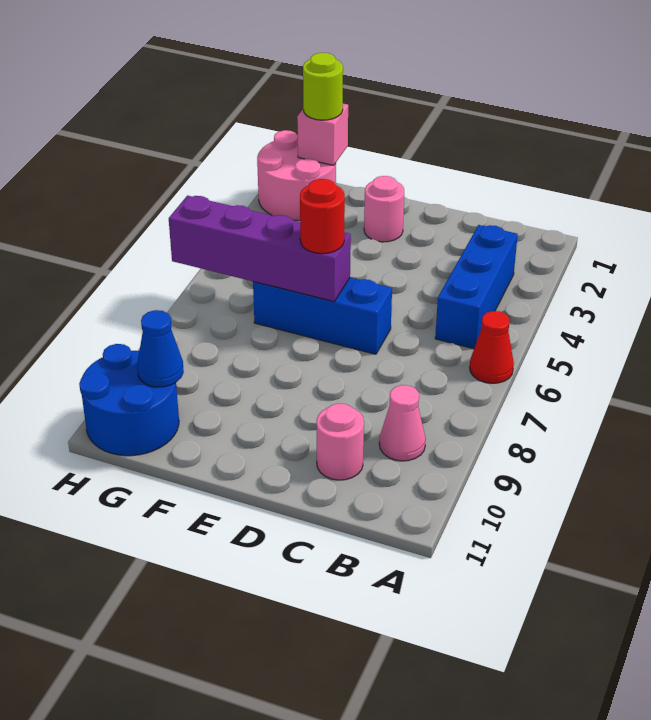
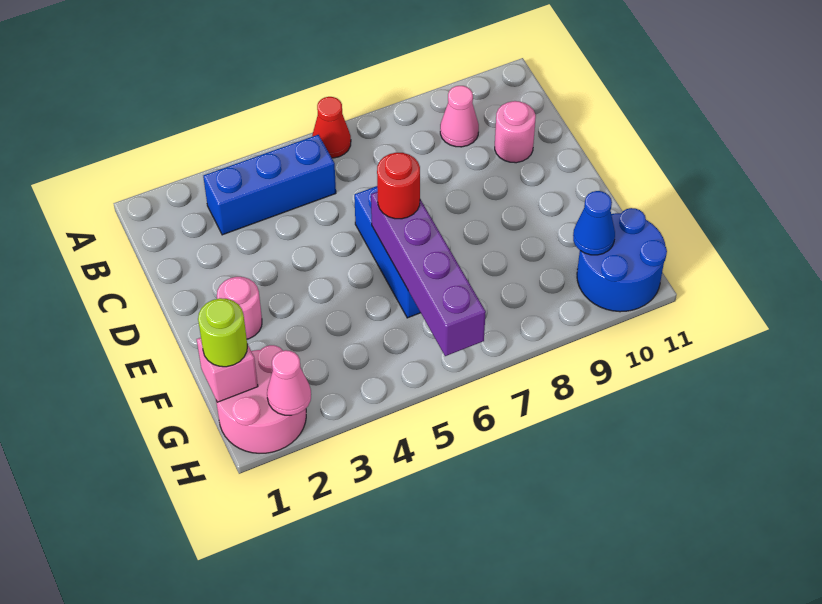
none -> pink 1x1 cone [267,350,311,415]

